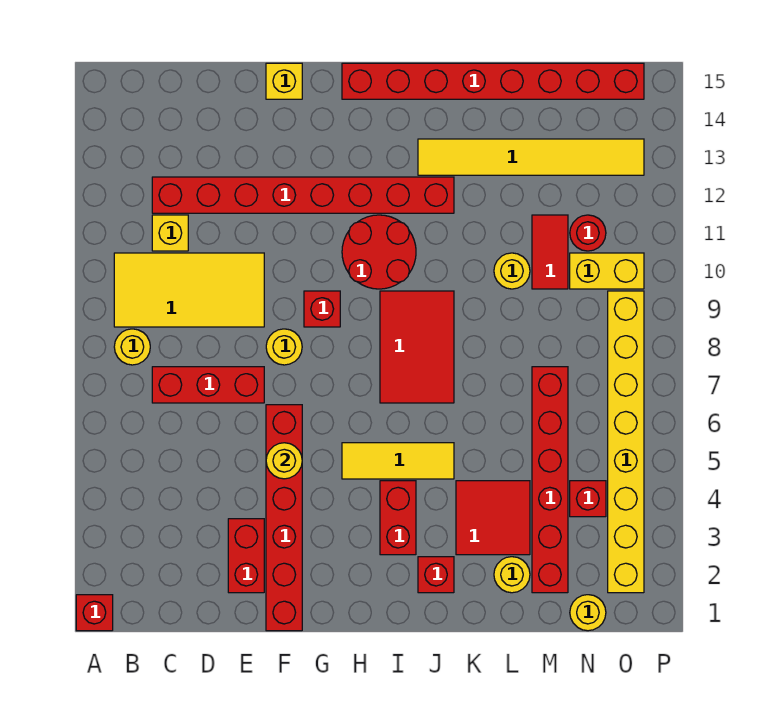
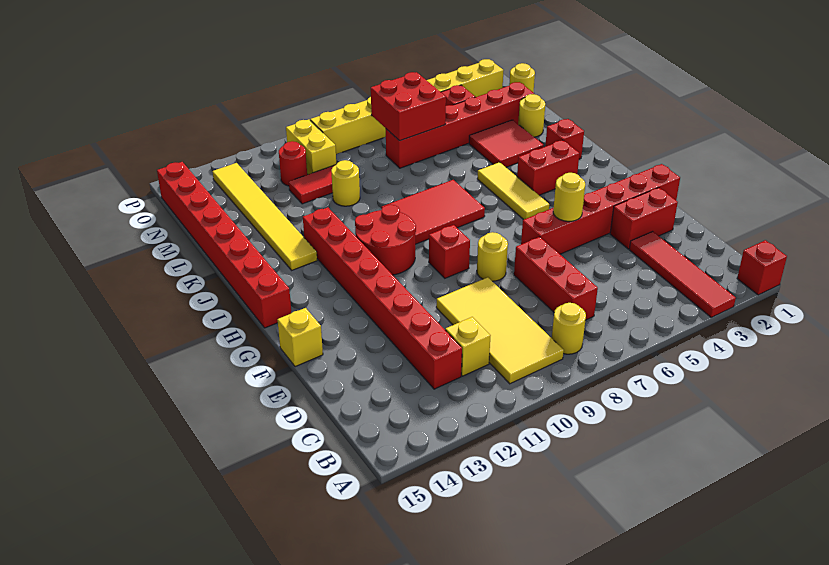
none -> red 1x4 tile [629,232,736,317]
none -> red 2x2 brick [371,72,446,141]

